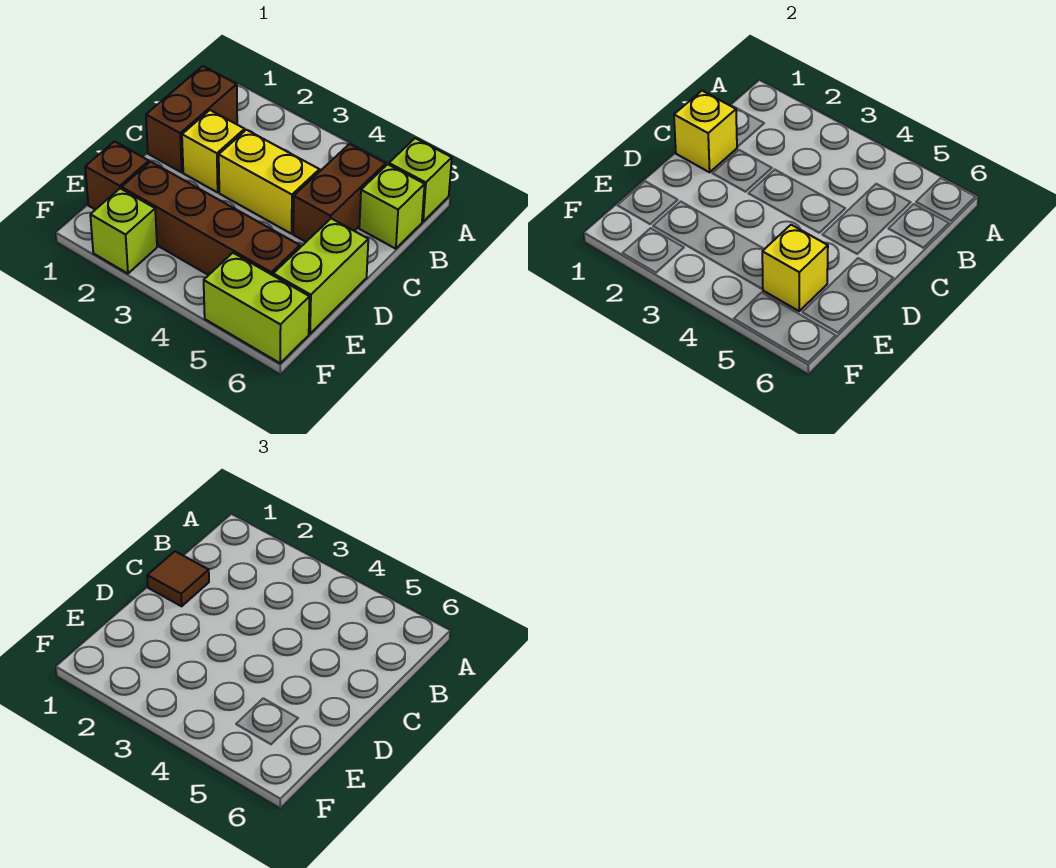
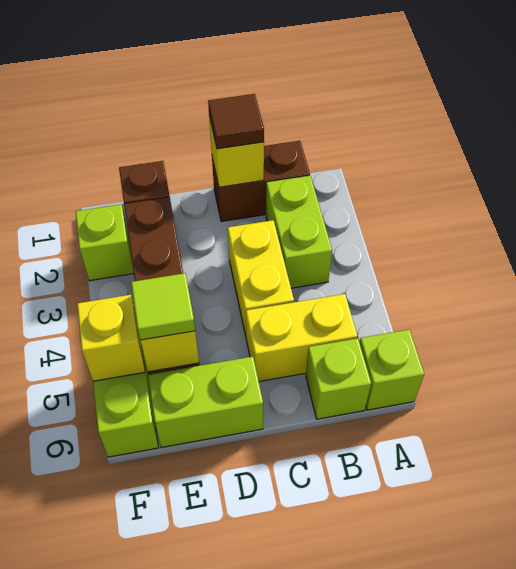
none -> lime 1x2 brick [266,176,332,288]
brown 1x2 brick [293,144,386,242] -> yellow 1x2 brick [246,294,357,381]
yellow 1x1 brick [182,110,245,192] -> yellow 1x1 brick moved to [77,295,145,381]
none -> lime 1x1 tile [131,273,195,340]

